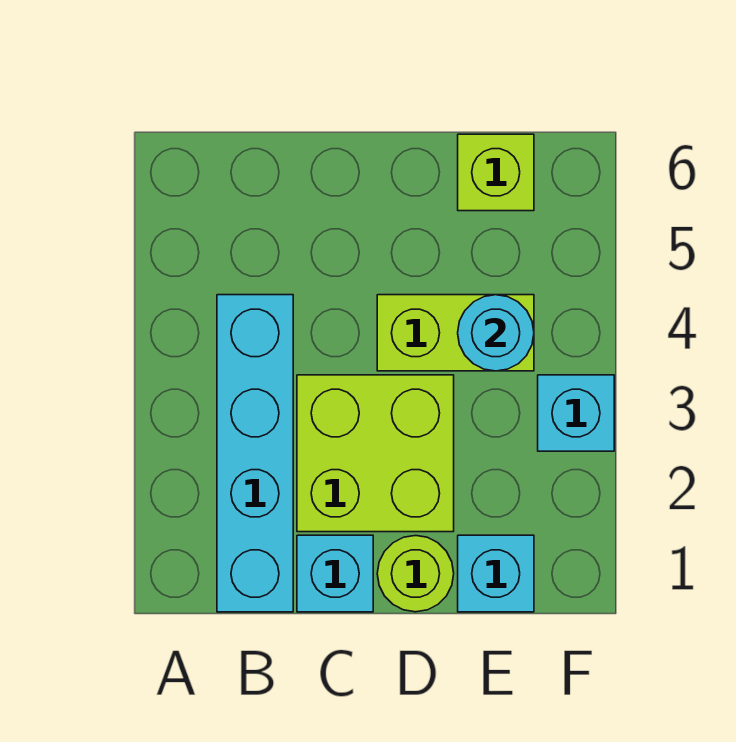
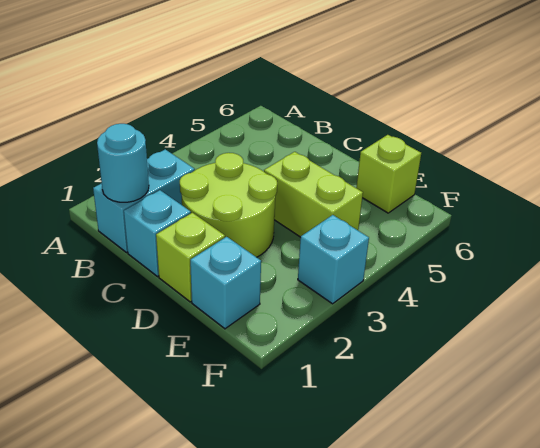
cyan 1x4 brick [217,295,293,612] -> cyan 1x2 brick [93,149,195,252]
lime 2x2 brick [297,375,454,532] -> lime 2x2 round brick [180,153,277,257]
lime 1x1 round brick [377,536,454,612] -> lime 1x1 brick [156,213,225,302]
cyan 1x1 round brick [458,295,534,371] -> cyan 1x1 round brick moved to [97,124,149,202]

